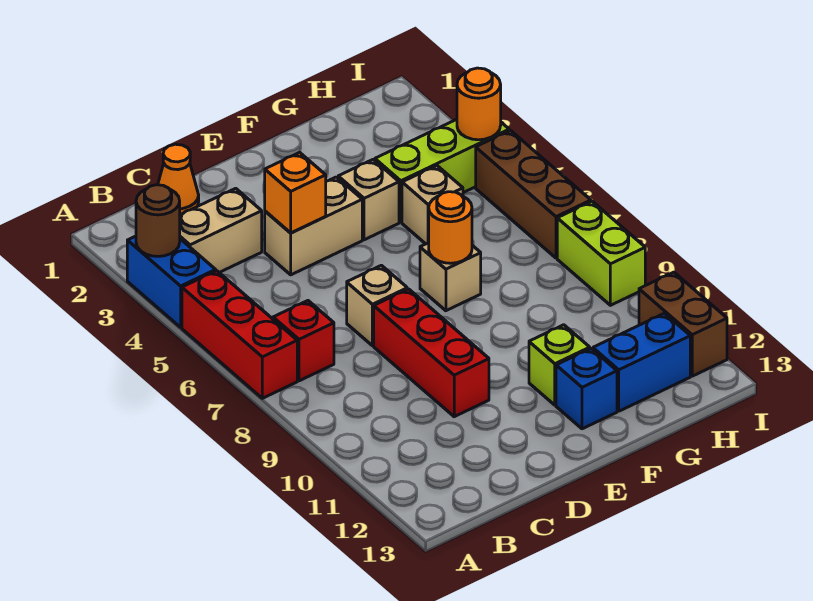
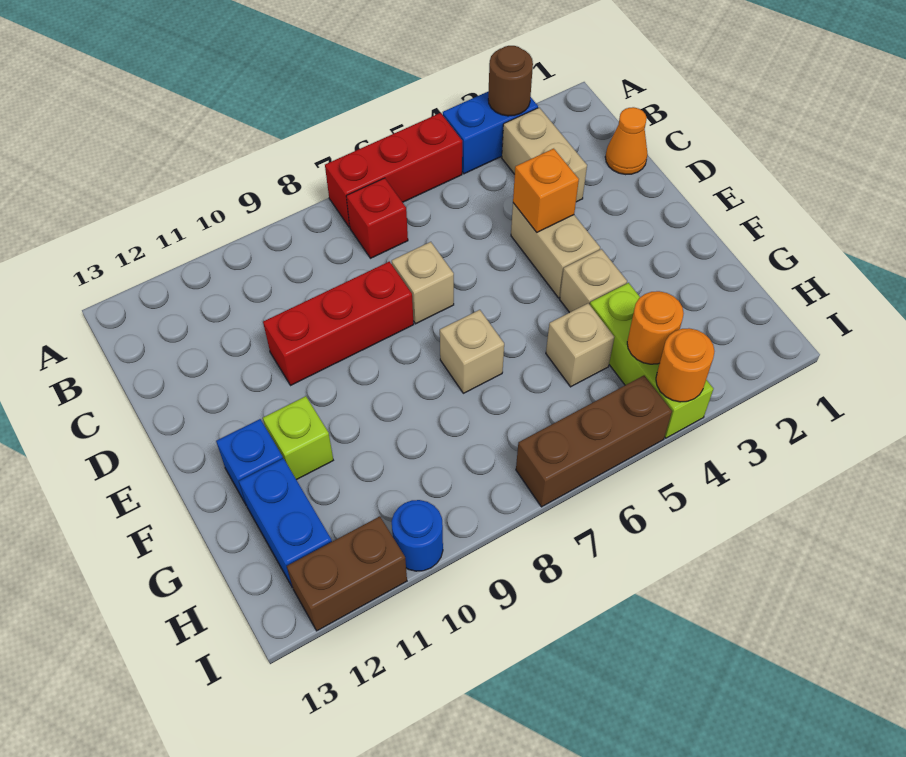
orange 1x1 round brick [429,192,472,263] -> orange 1x1 round brick moved to [627,291,684,364]
lime 1x2 brick [557,201,645,305] -> none
none -> blue 1x1 round brick [392,500,443,571]

